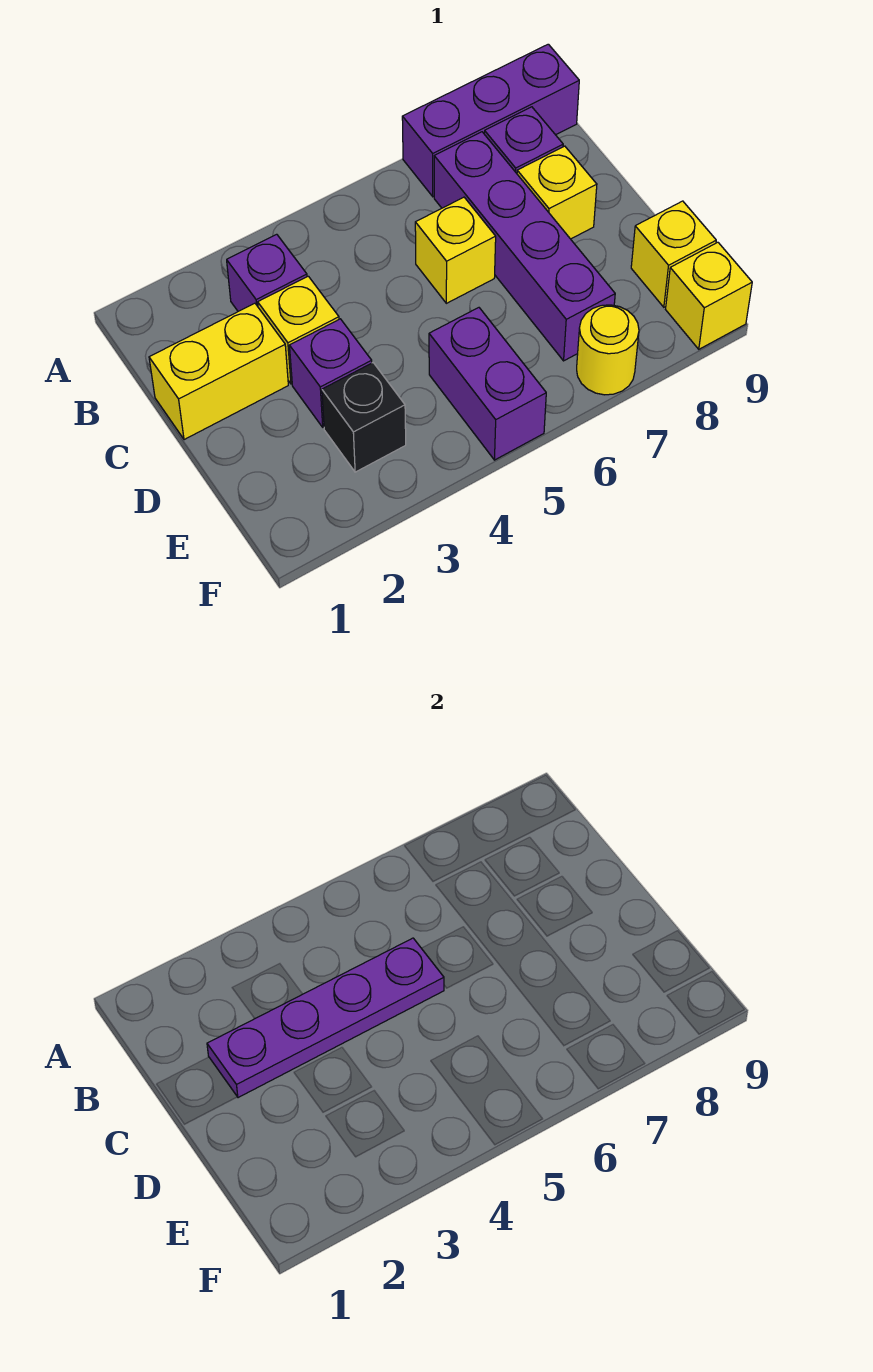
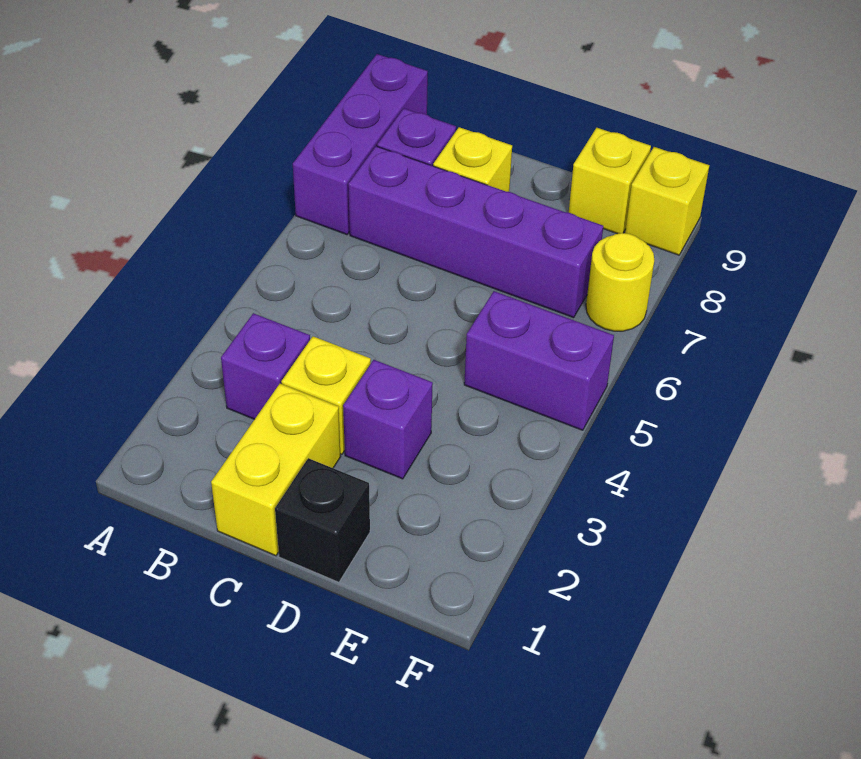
purple 1x4 plate [207,938,444,1098] -> none
yellow 1x1 brick [415,197,496,303] -> none
black 1x1 brick [322,363,406,472] -> black 1x1 brick moved to [275,458,370,582]

